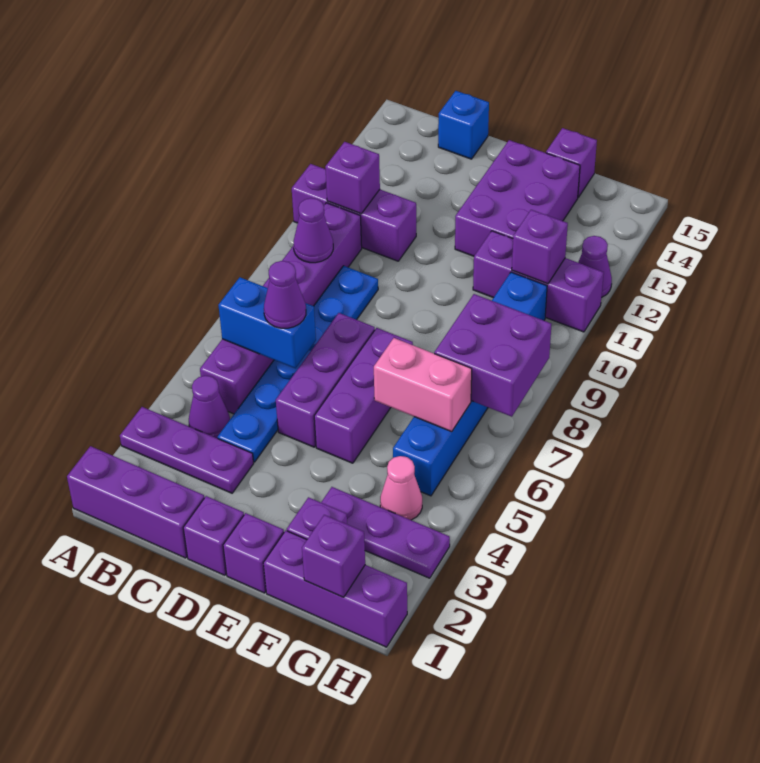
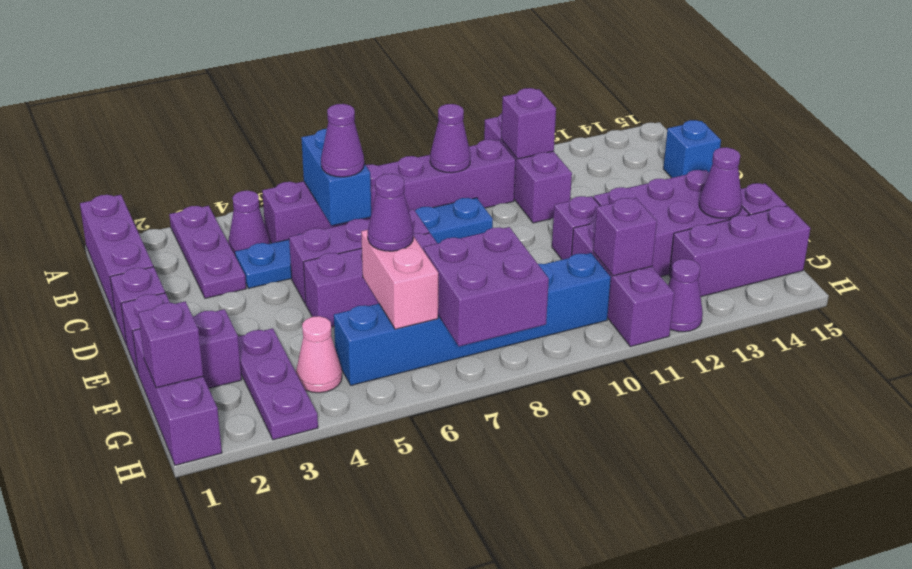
none -> purple 1x1 brick [552,196,600,260]
none -> purple 1x1 cone [368,174,413,251]
none -> purple 1x1 cone [699,147,742,218]
none -> purple 1x3 brick [669,206,810,297]

